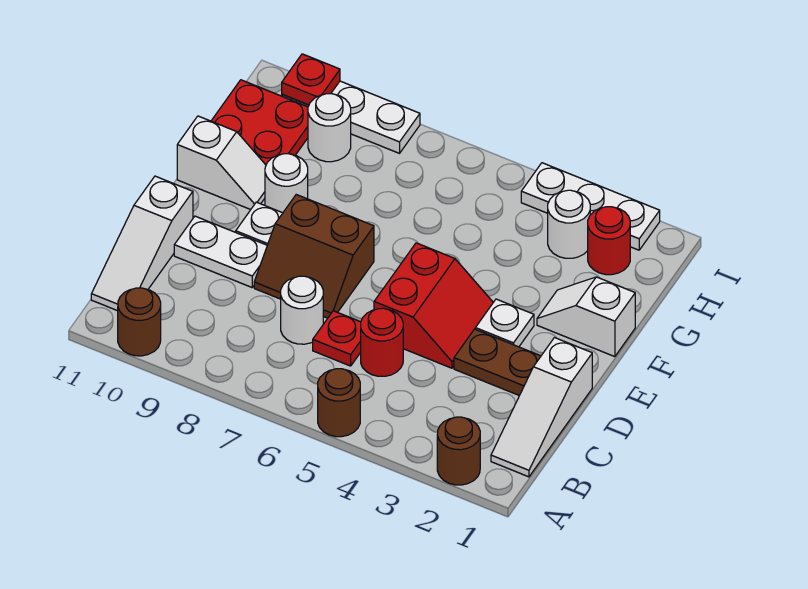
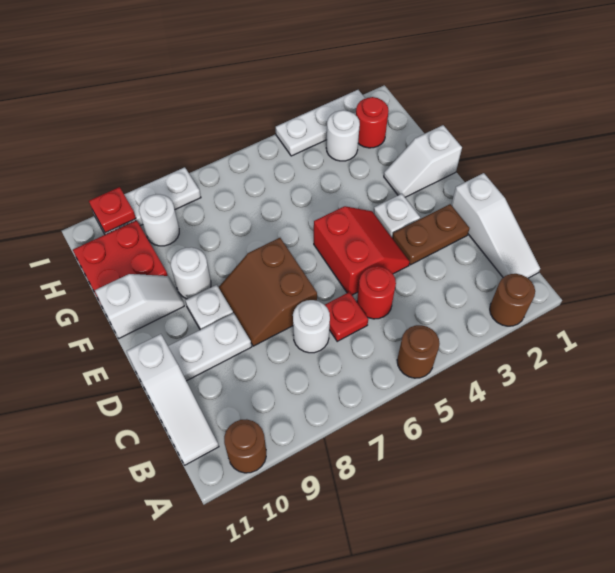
brown 2x2 slope [254,195,374,318] -> brown 2x2 slope turned to [219,238,317,346]

